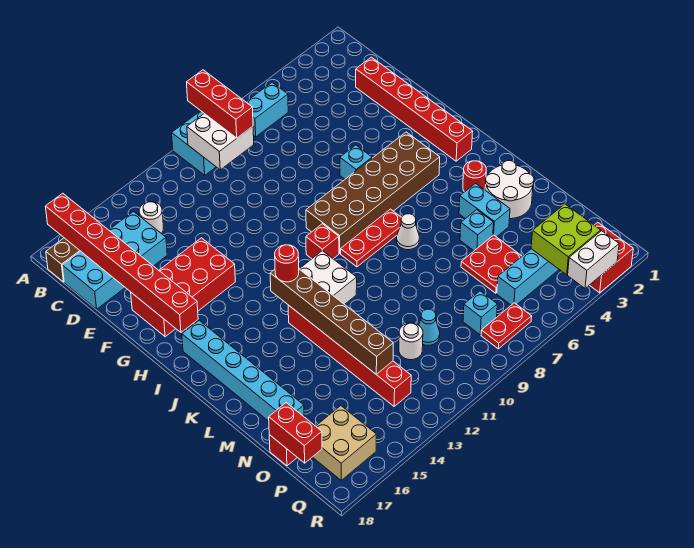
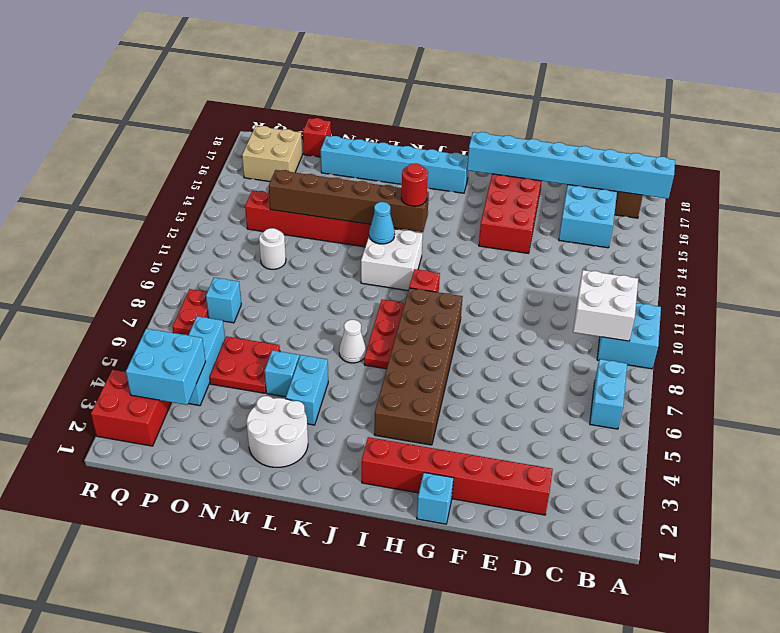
red 1x3 brick [187,70,253,138] -> none
red 1x8 brick [45,193,198,332] -> cyan 1x8 brick [467,132,675,199]
white 1x1 round brick [139,202,163,233] -> none
cyan 1x1 brick [340,145,372,179] -> cyan 1x1 brick moved to [417,472,453,524]
red 1x1 round brick [463,161,486,192] -> none
cyan 1x2 brick [459,183,510,237] -> cyan 1x2 brick turned to [286,355,328,425]
cyan 1x1 cone [419,309,440,345] -> cyan 1x1 cone moved to [369,202,395,244]
red 1x2 brick [269,403,322,463] -> none
lime 2x2 brick [531,204,601,275] -> cyan 2x2 brick [126,329,206,405]
white 1x2 brick [568,231,619,288] -> none

